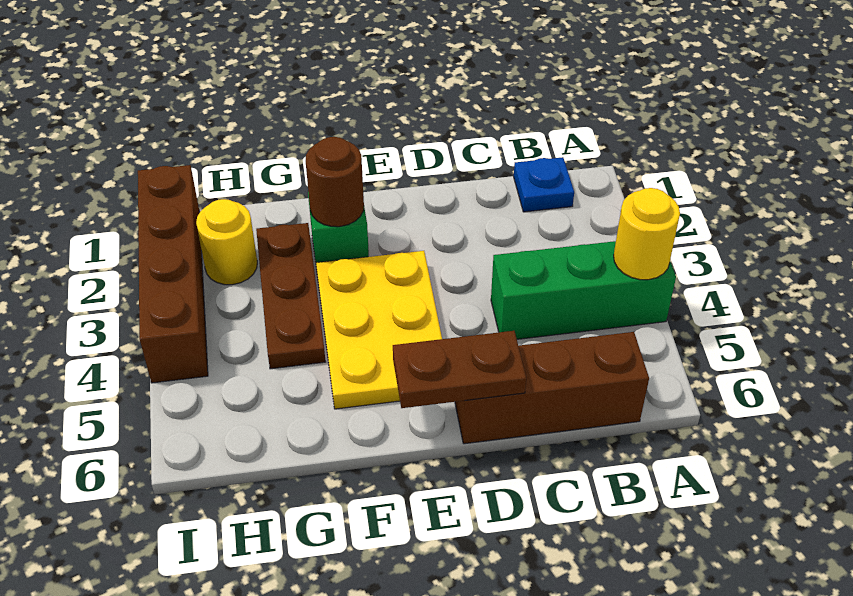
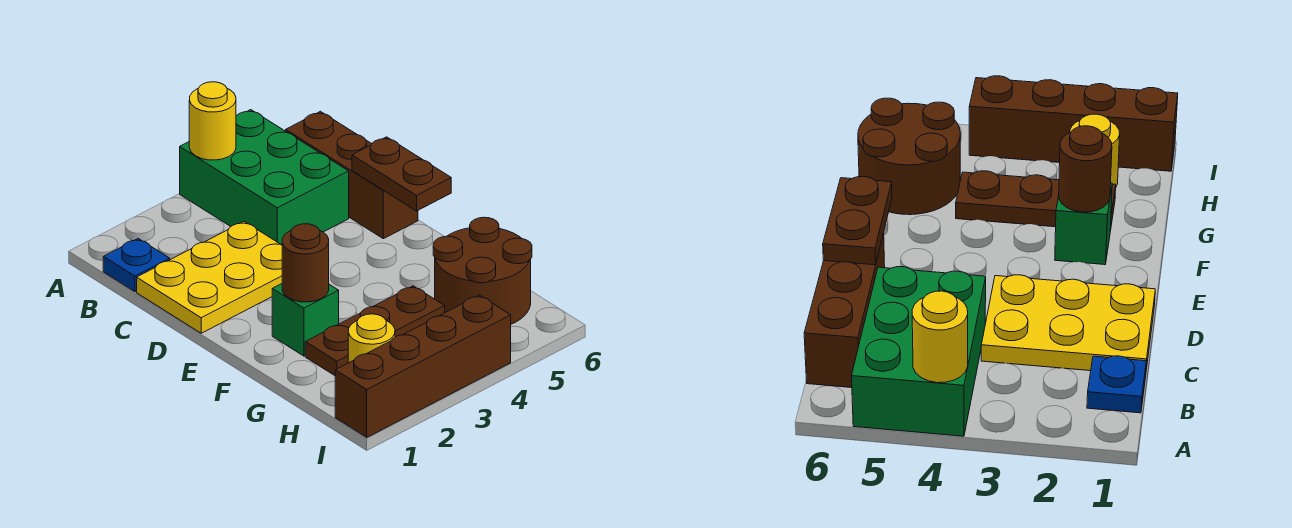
green 1x3 brick [491,241,676,339] -> green 2x3 brick [180,110,349,245]
yellow 2x3 plate [316,251,442,409] -> yellow 2x3 plate moved to [137,222,282,333]
none -> brown 2x2 round brick [433,217,532,324]

